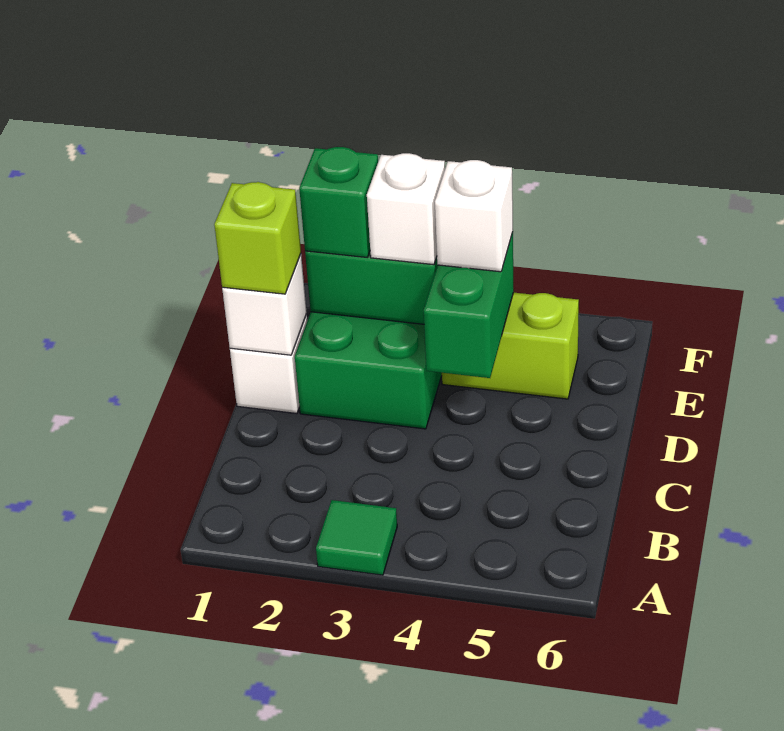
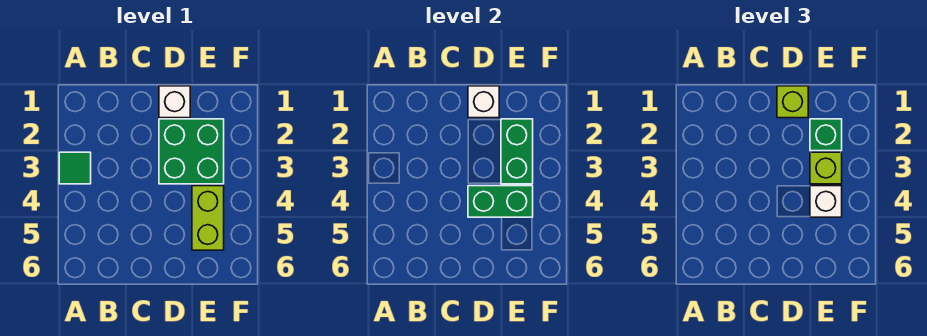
white 1x1 brick [367,153,445,265] -> lime 1x1 brick [810,152,842,184]

